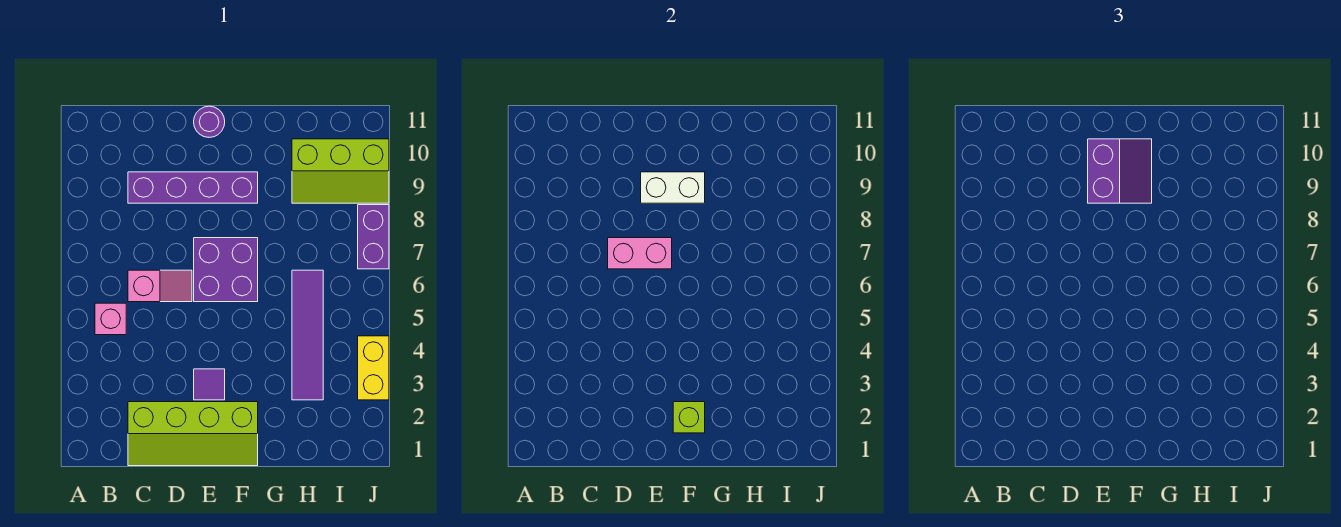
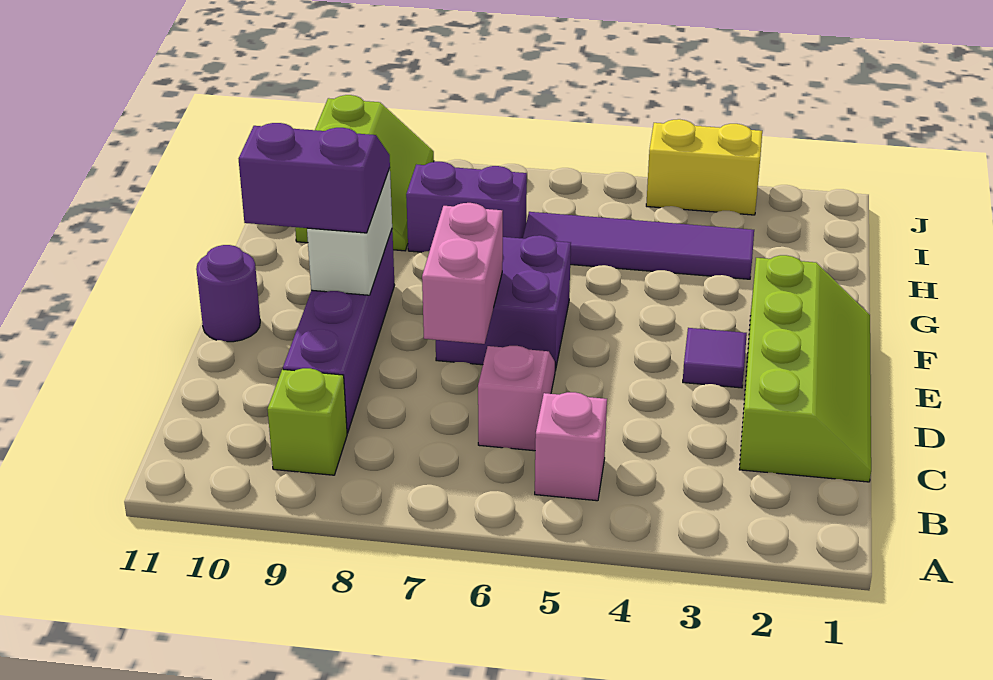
lime 1x1 brick [673,402,705,433] -> lime 1x1 brick moved to [268,368,347,475]
purple 1x2 brick [358,205,389,269] -> purple 1x2 brick moved to [406,162,527,252]

